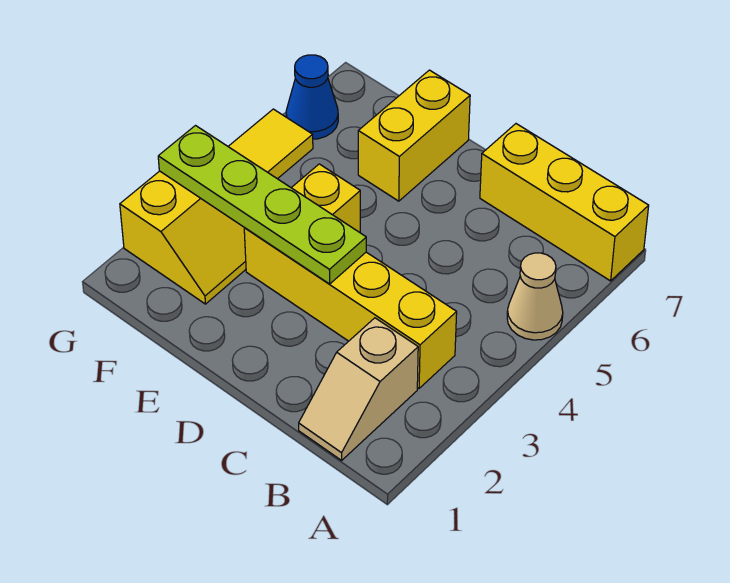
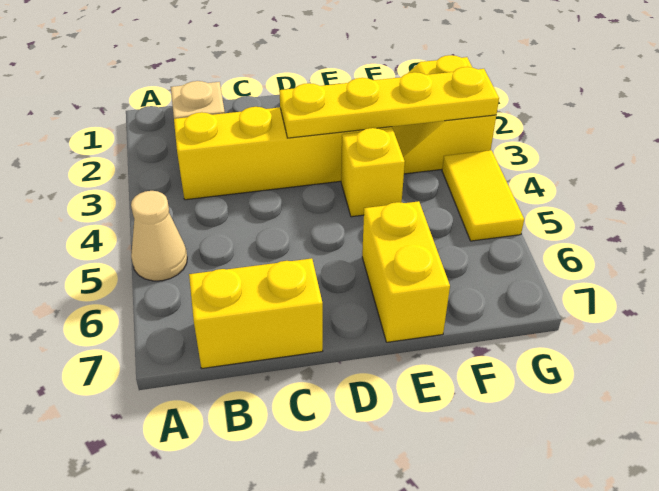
yellow 1x3 brick [480,124,649,281] -> yellow 1x2 brick [189,258,323,368]
lime 1x4 plate [158,126,366,284] -> yellow 1x4 plate [279,67,499,138]
blue 1x1 cone [286,55,338,139] -> none

